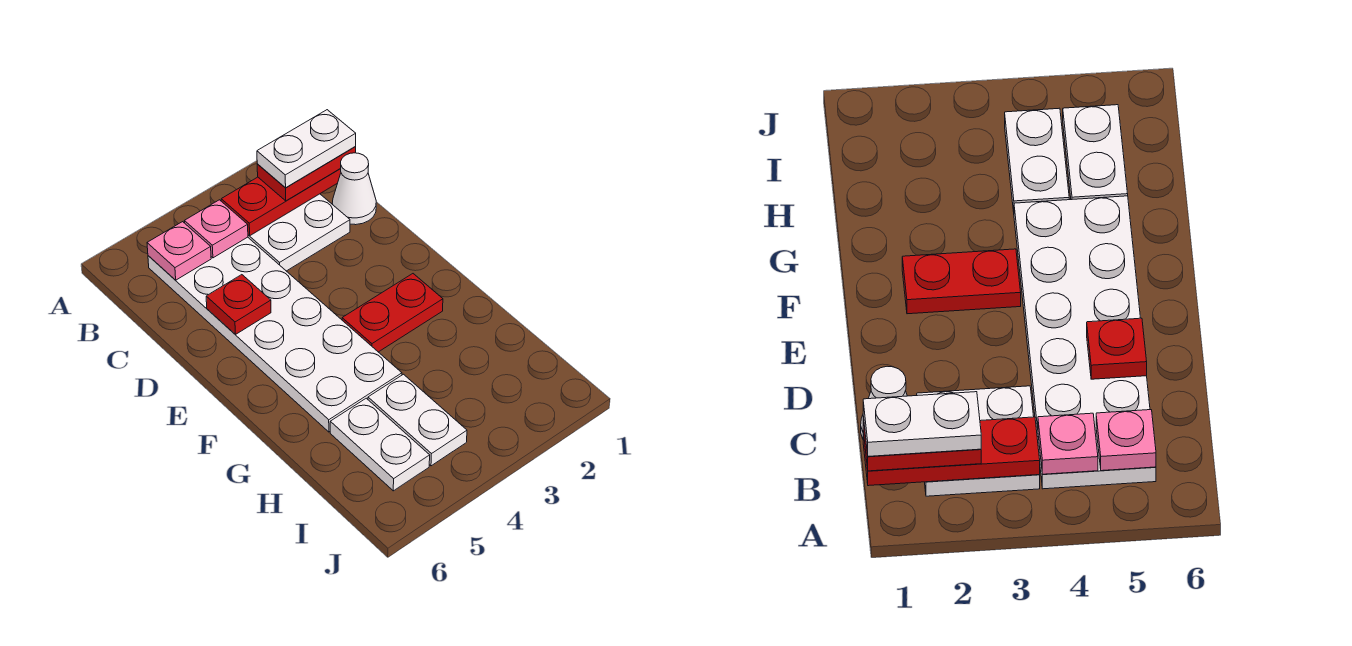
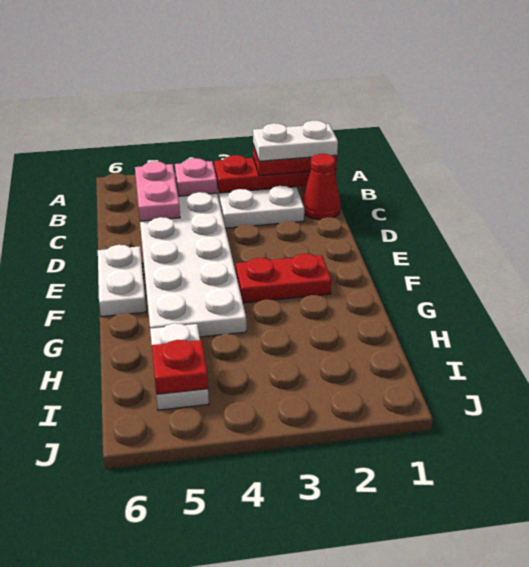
pink 1x1 plate [147,222,211,280] -> pink 1x2 plate [135,161,180,221]
white 1x1 cone [332,153,376,225] -> red 1x1 cone [302,154,340,220]
red 1x1 plate [206,275,271,334] -> red 1x1 plate moved to [152,340,208,394]
white 1x2 plate [368,374,467,466] -> white 1x2 plate moved to [98,245,146,317]

